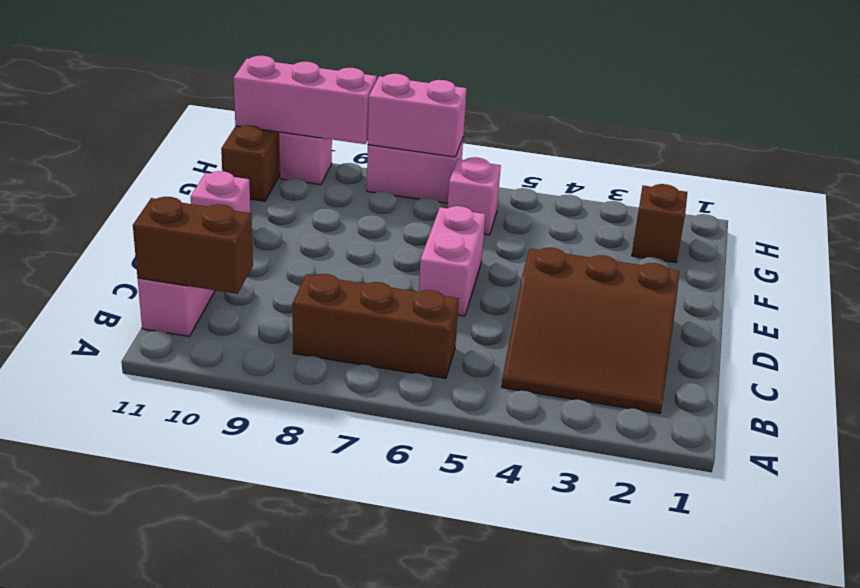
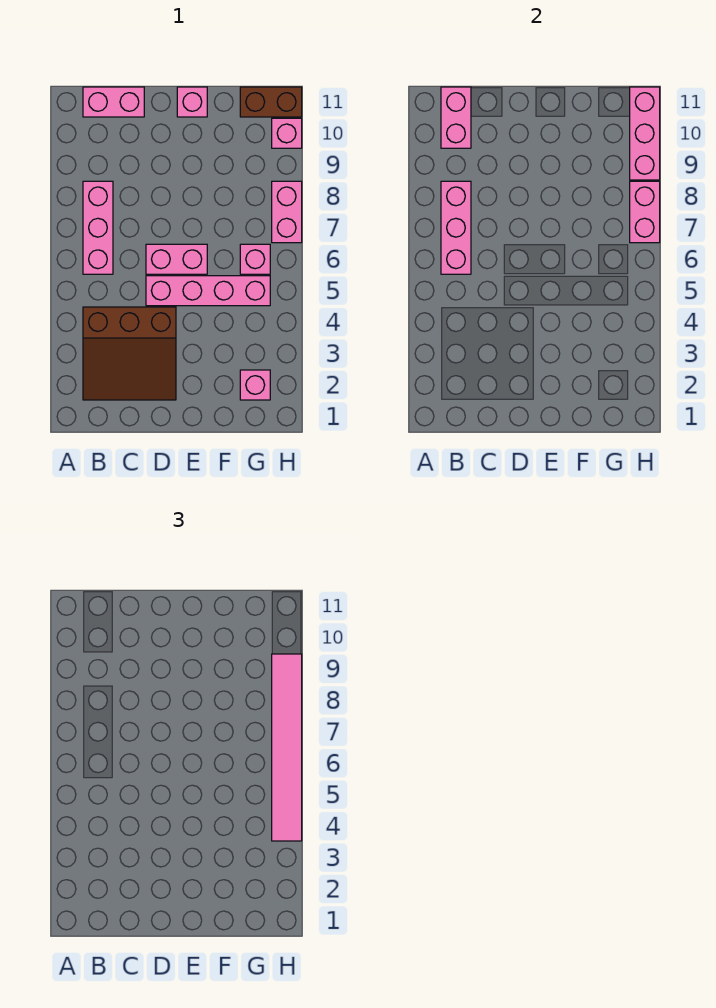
brown 3x3 slope [502,248,679,413] -> brown 3x3 slope turned to [83,307,176,400]
brown 1x3 brick [292,274,459,378] -> pink 1x3 brick [83,181,113,274]
none -> pink 1x3 brick [441,181,471,274]
brown 1x2 brick [133,197,253,294] -> pink 1x2 brick [441,87,471,148]
none -> pink 1x4 brick [146,276,270,306]
brown 1x1 brick [632,184,687,263] -> pink 1x1 brick [240,370,270,400]
none -> pink 1x6 tile [272,654,302,841]

